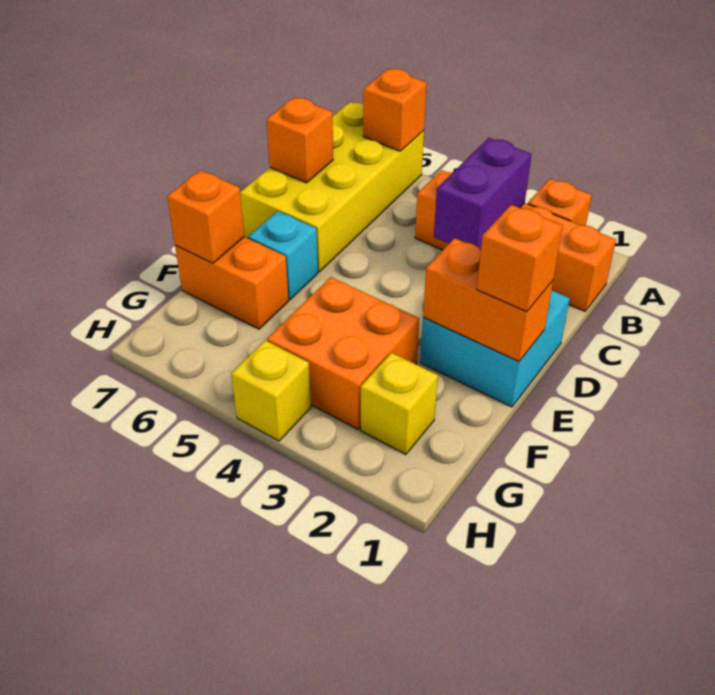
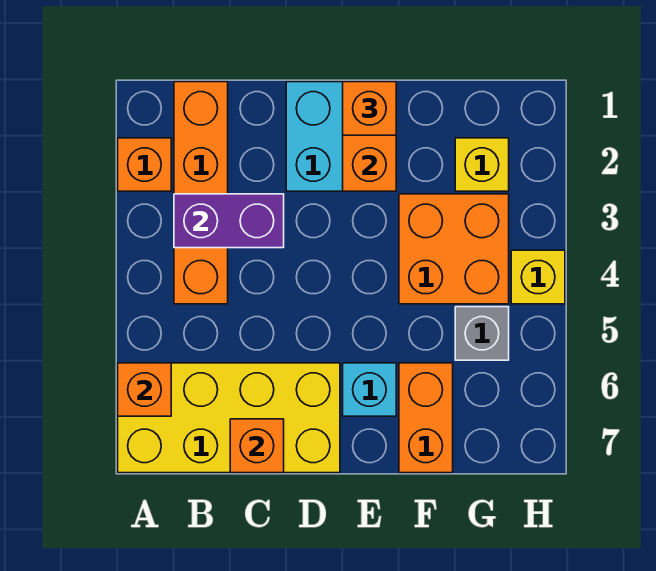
orange 1x1 brick [167,170,244,263] -> none
none -> grey 1x1 brick [455,307,509,360]

